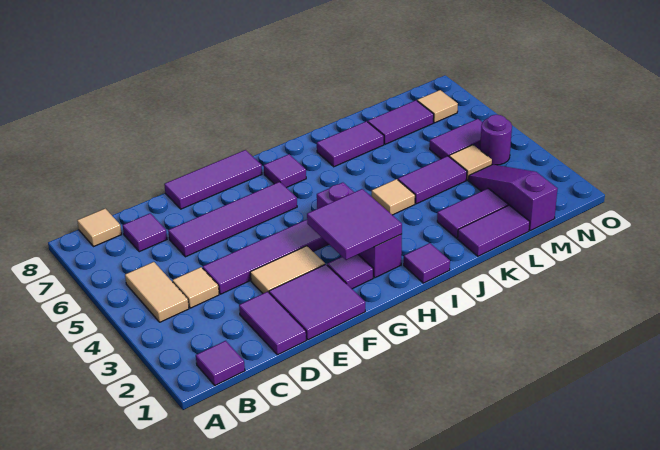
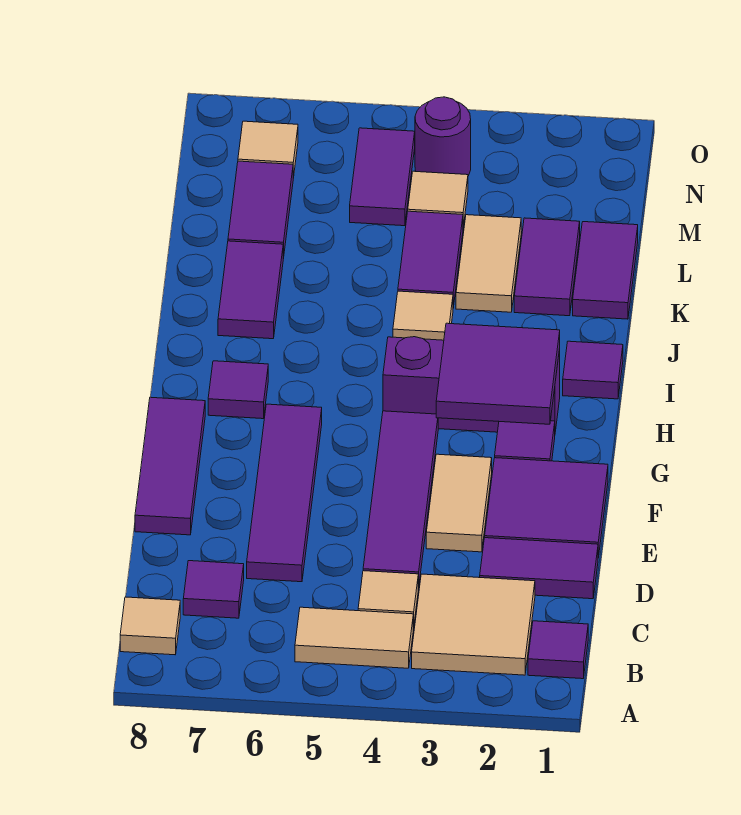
none -> tan 2x2 tile [412,574,535,675]
none -> tan 1x2 tile [456,215,521,312]
purple 1x3 slope [469,165,558,231] -> none

